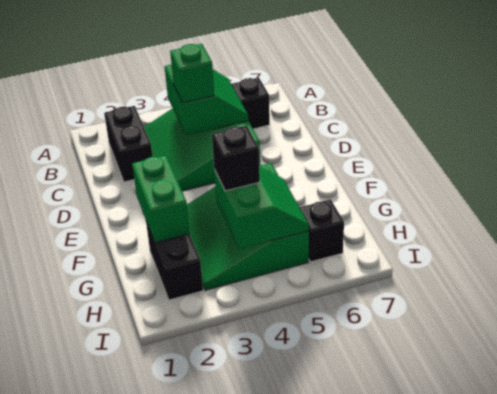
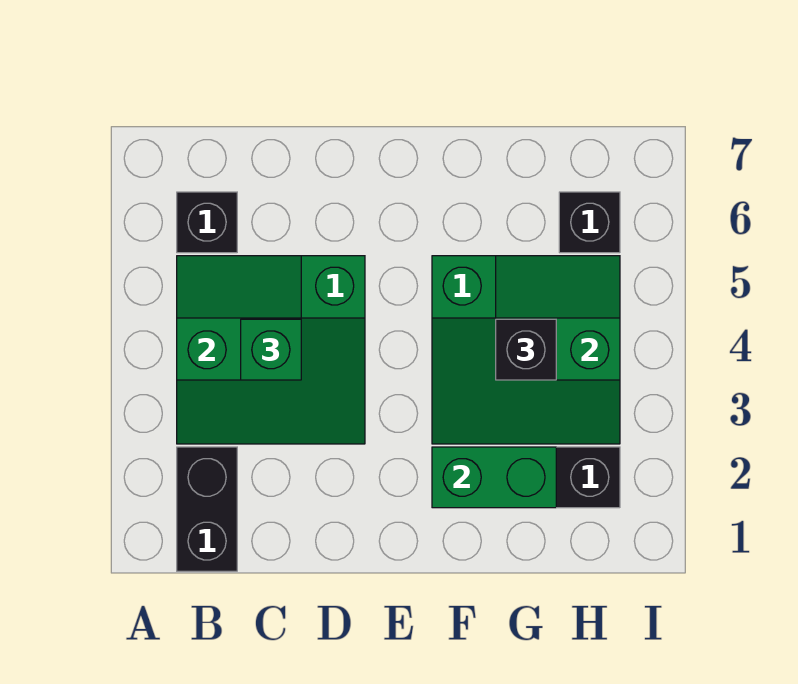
black 1x2 brick [104,106,153,182] -> black 1x2 brick turned to [177,447,237,571]

